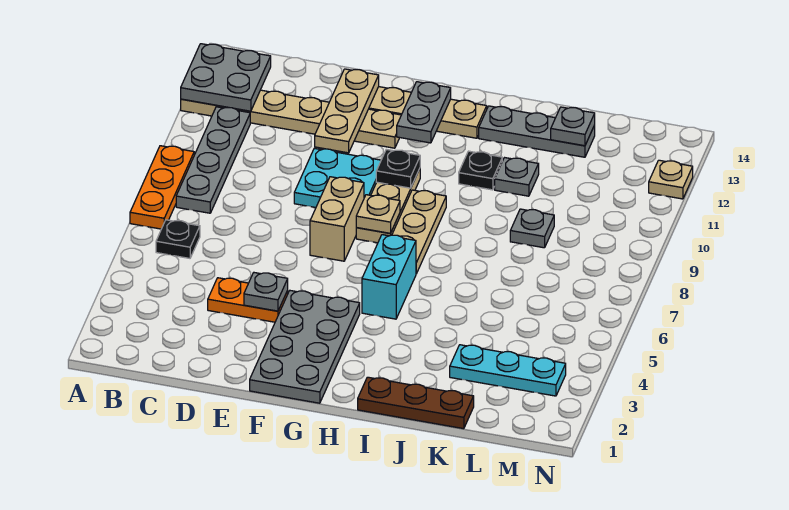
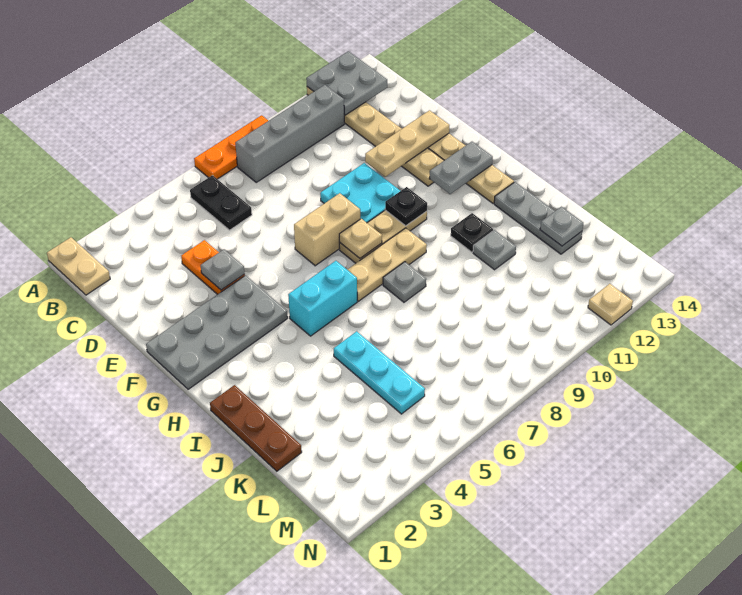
none -> tan 1x2 plate [47,237,110,295]
black 1x1 plate [156,220,200,258] -> black 1x2 plate [190,175,252,230]
grey 1x4 plate [176,107,250,213] -> grey 1x4 brick [235,85,344,182]
cyan 1x3 plate [450,345,566,396] -> cyan 1x3 plate moved to [334,331,425,414]
grey 1x1 plate [510,209,554,248] -> grey 1x1 plate moved to [383,262,426,302]

